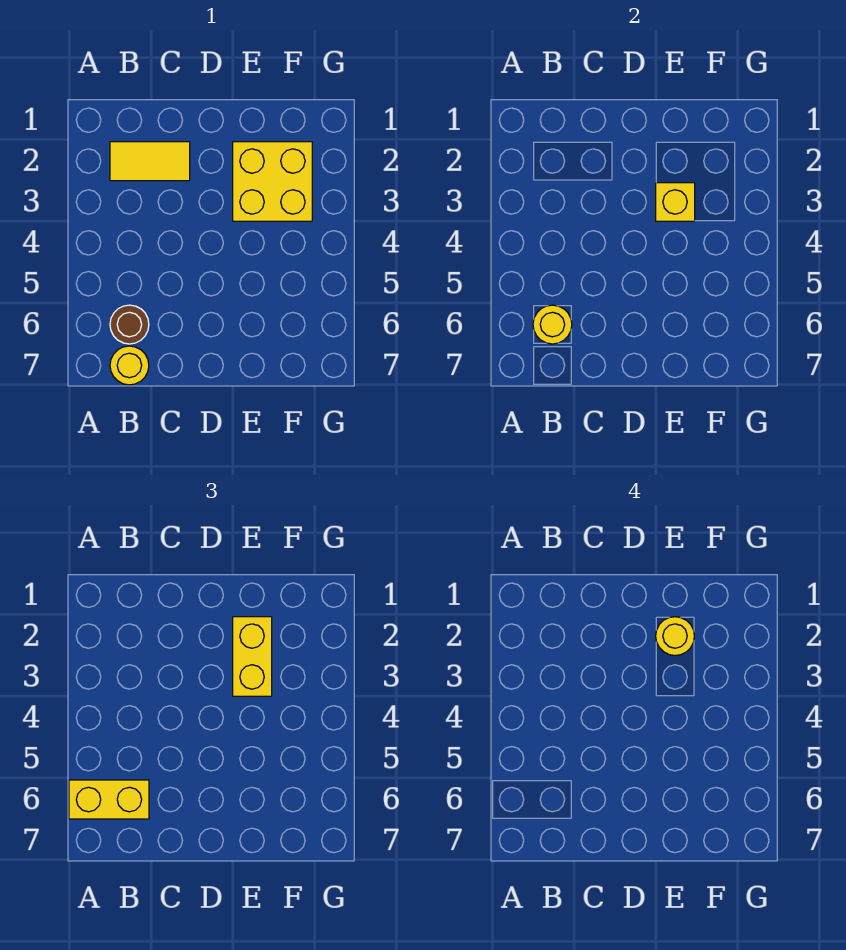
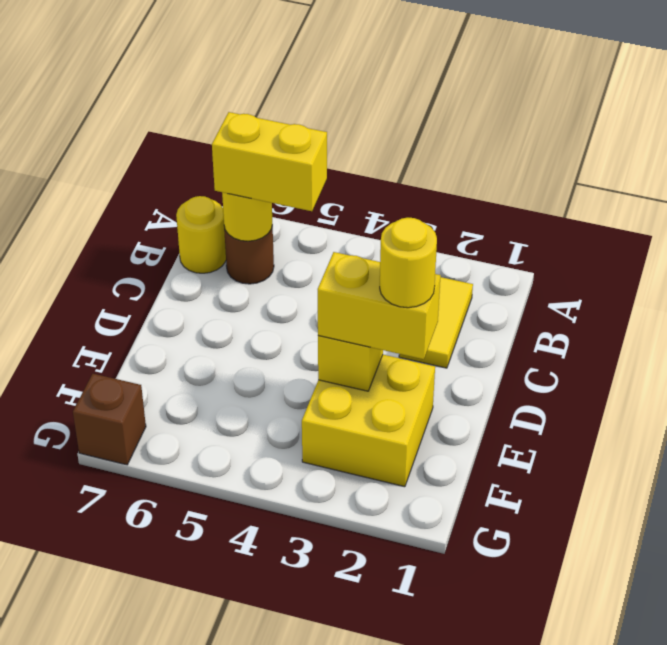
yellow 1x2 brick [69,780,149,819] -> yellow 1x2 brick turned to [212,112,327,211]
none -> brown 1x1 brick [73,374,146,465]

